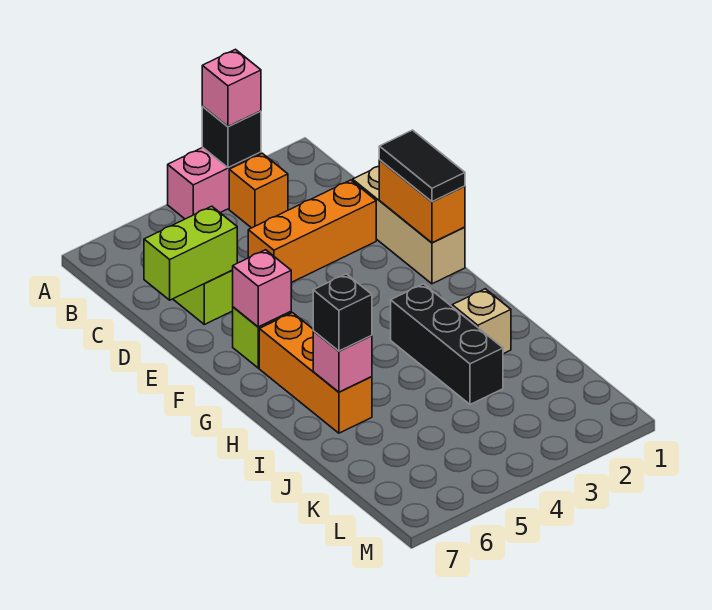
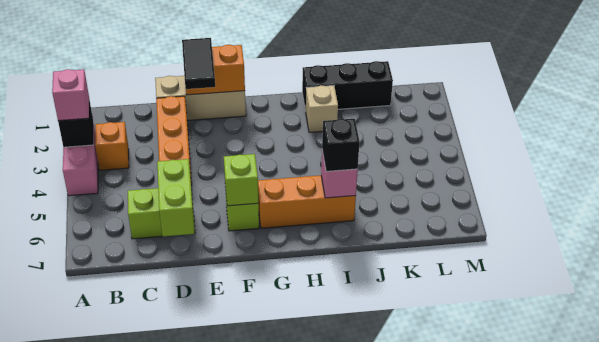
black 1x2 tile [379,130,465,202] -> black 1x2 tile turned to [182,38,215,89]
pink 1x1 brick [233,250,291,327] -> lime 1x1 brick [224,154,258,206]
black 1x3 brick [391,284,503,404] -> black 1x3 brick moved to [302,61,393,111]

